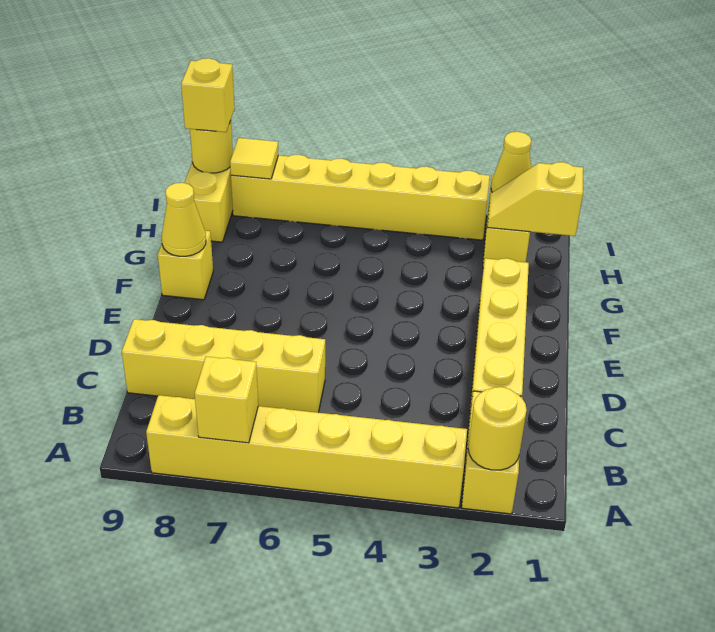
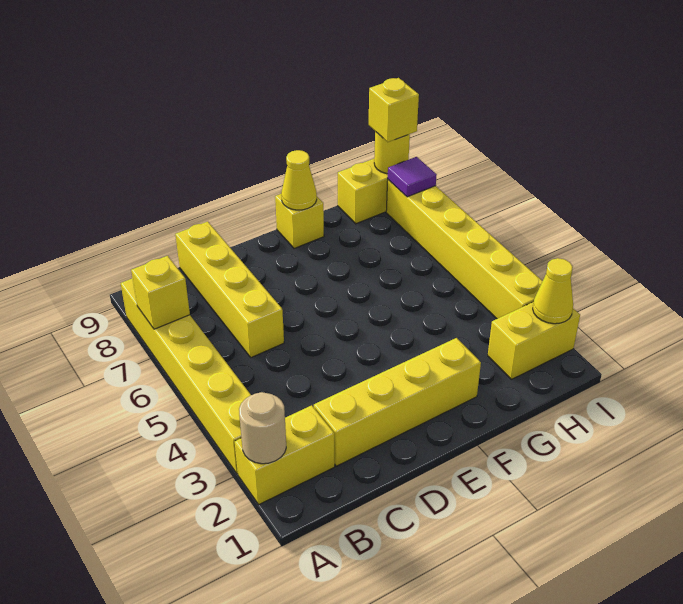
yellow 1x1 round brick [468,387,527,470] -> tan 1x1 round brick [239,392,286,464]
yellow 1x2 slope [487,162,583,236] -> none
yellow 1x1 tile [230,138,278,179] -> purple 1x1 tile [388,157,437,197]

